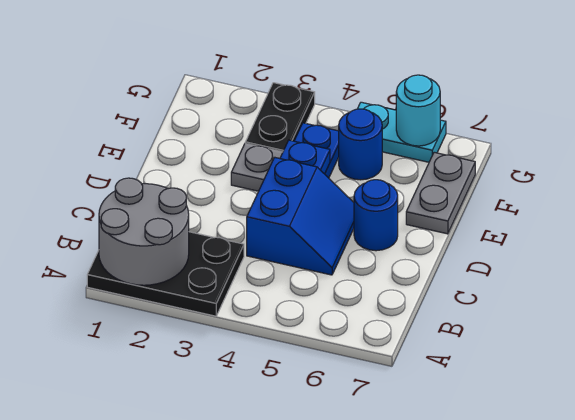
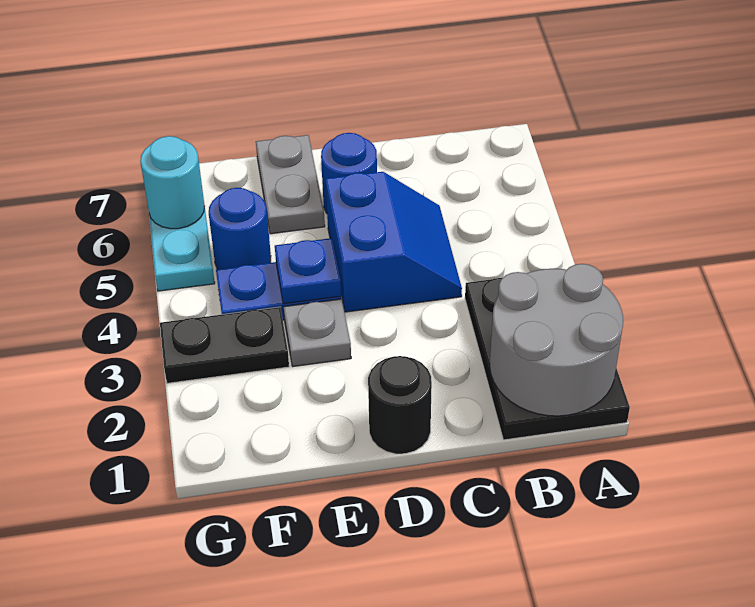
blue 2x2 slope [247,157,354,275] -> blue 2x2 slope turned to [326,172,462,312]
none -> black 1x1 round brick [368,356,432,454]
grey 1x2 plate [406,152,475,234] -> grey 1x2 plate turned to [256,135,325,234]

